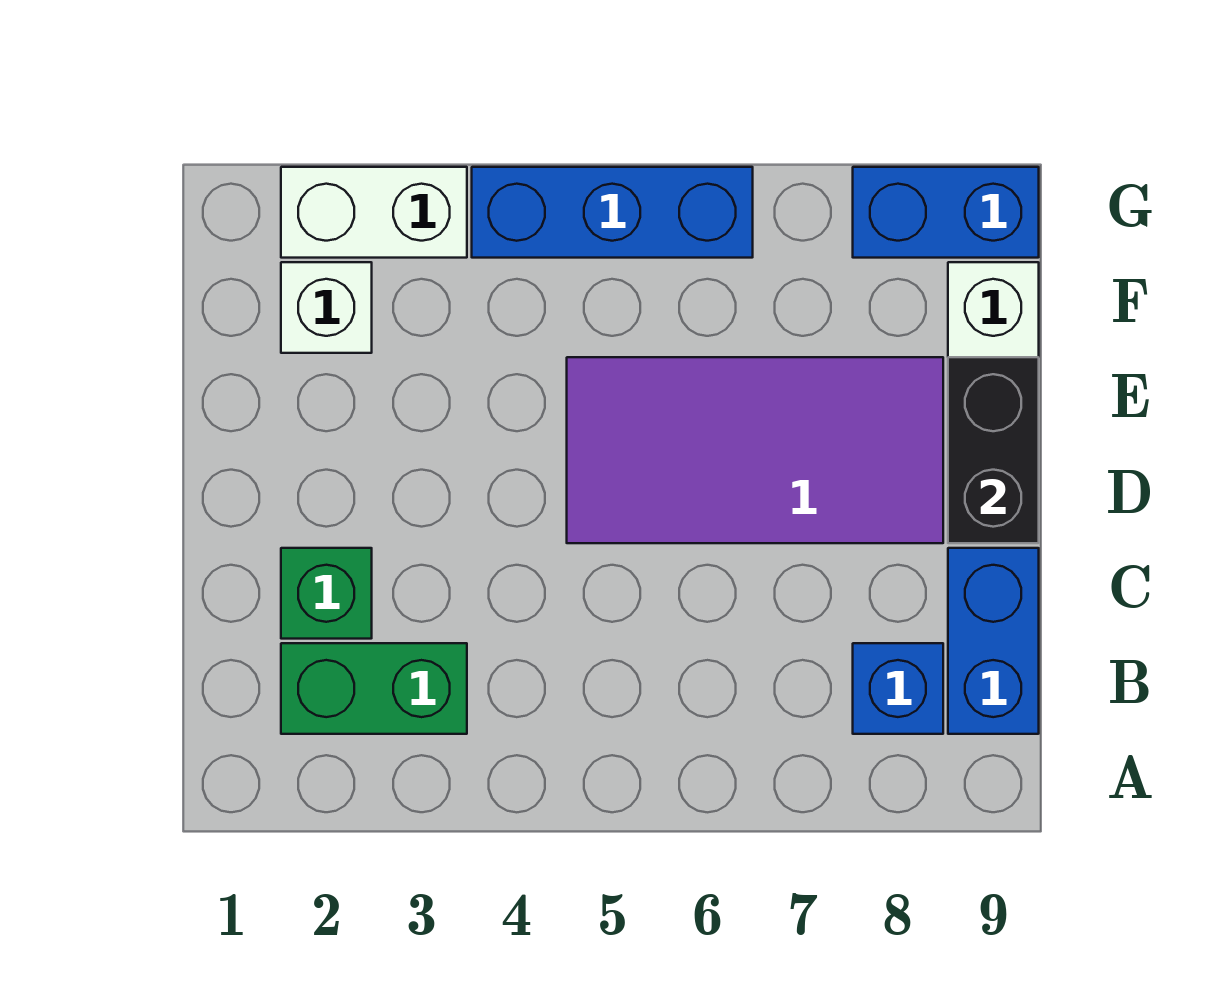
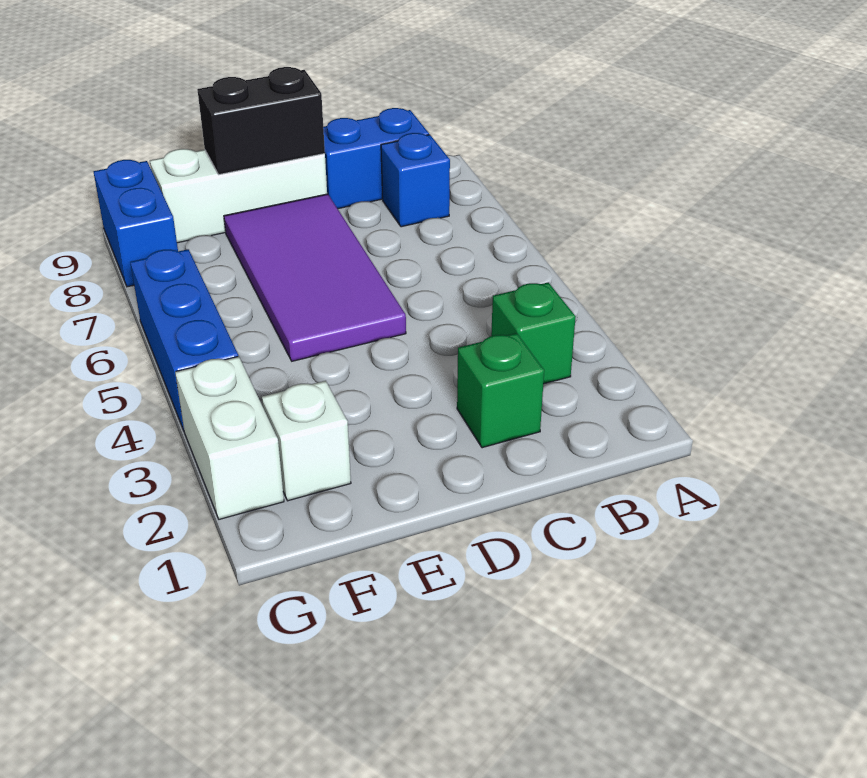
green 1x2 brick [281,643,467,734] -> green 1x1 brick [491,282,576,384]

